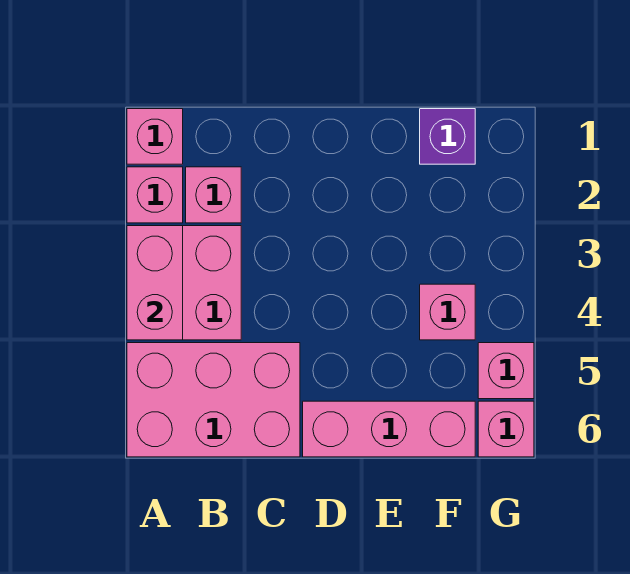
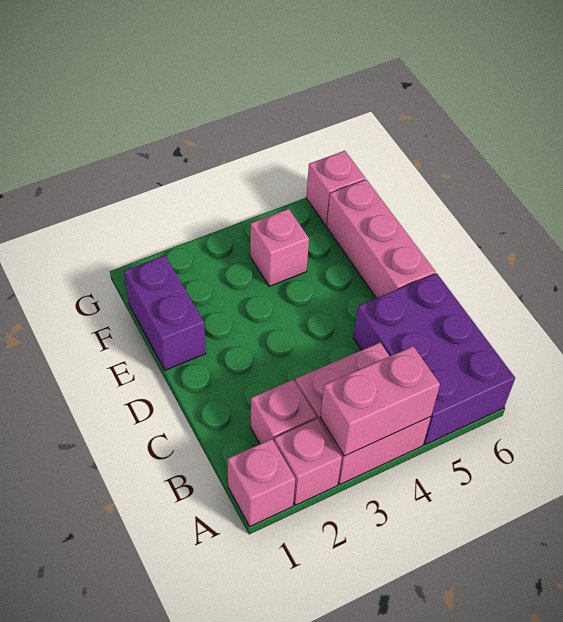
pink 2x3 brick [127,343,300,457] -> purple 2x3 brick [353,273,515,445]
purple 1x1 brick [420,109,475,164] -> purple 1x2 brick [124,256,206,370]
pink 1x1 brick [478,343,534,399] -> none

